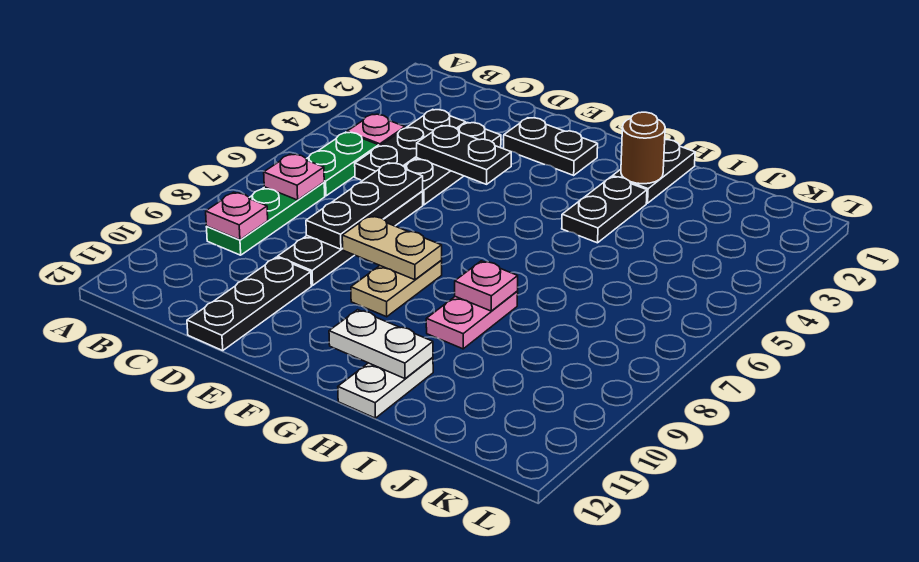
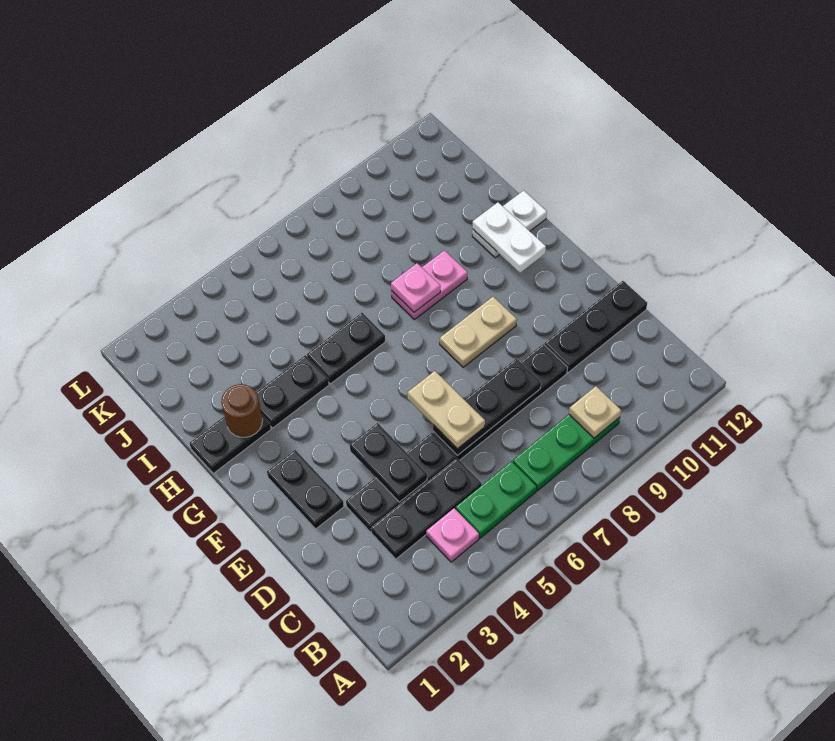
pink 1x1 plate [264,154,324,200] -> none
pink 1x1 plate [206,192,268,240] -> tan 1x1 plate [569,386,621,438]
tan 1x2 plate [342,216,442,280] -> tan 1x2 plate moved to [408,371,485,449]
none -> black 1x2 plate [307,313,385,384]

